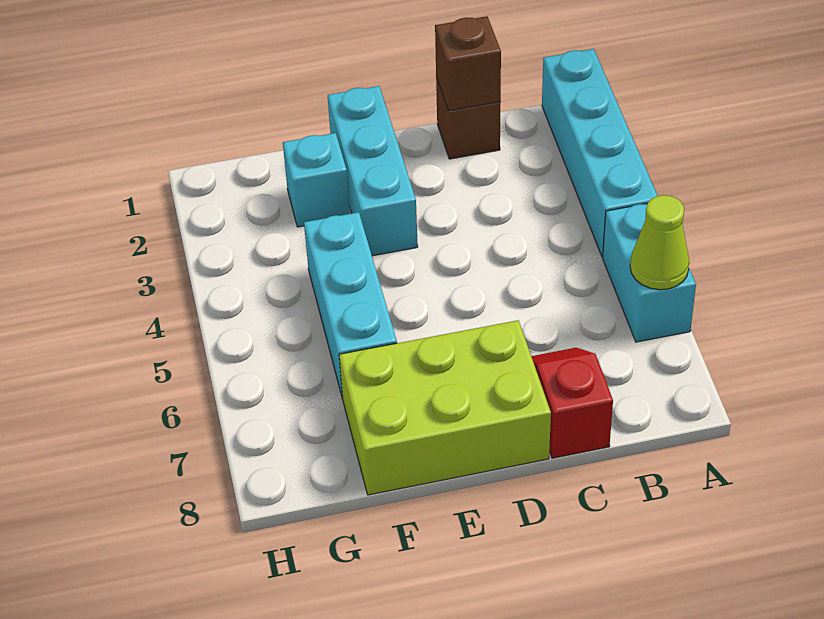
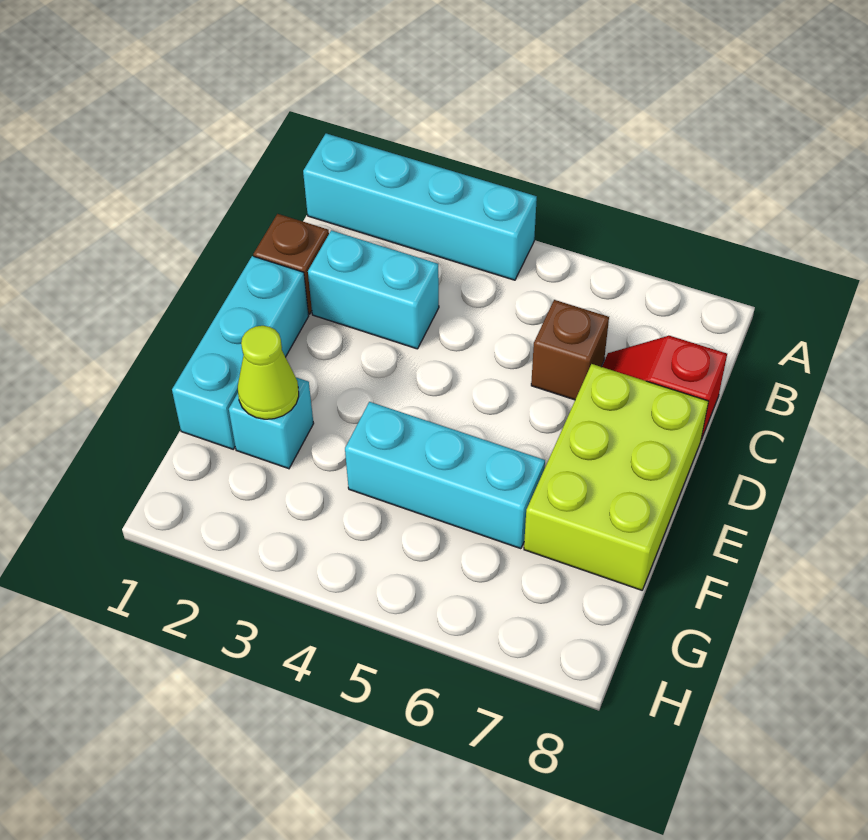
cyan 1x2 brick [603,204,696,342] -> cyan 1x2 brick moved to [308,230,439,349]
lime 1x1 cone [630,195,689,290] -> lime 1x1 cone moved to [238,326,299,419]
brown 1x1 brick [435,16,501,111] -> brown 1x1 brick moved to [531,300,609,400]
cyan 1x3 brick [328,86,418,256] -> cyan 1x3 brick turned to [172,256,309,449]

